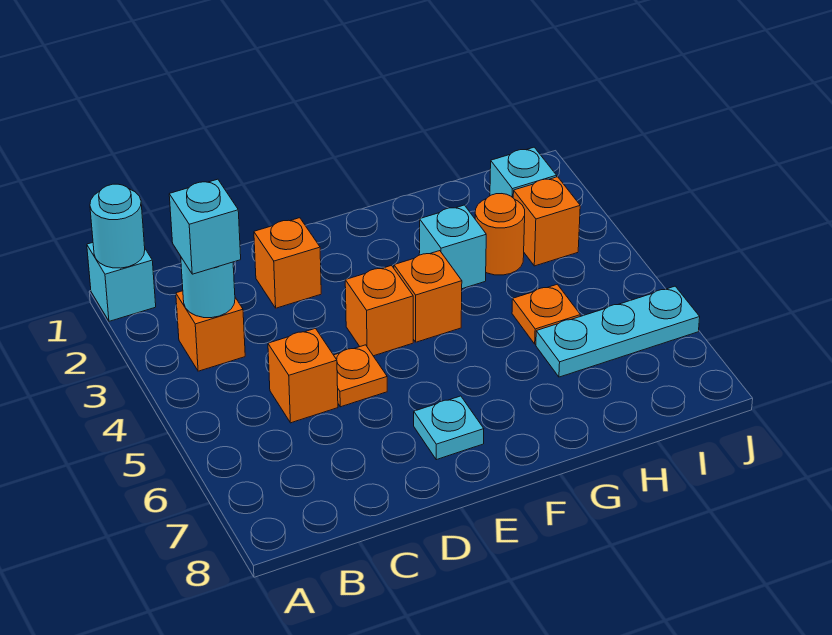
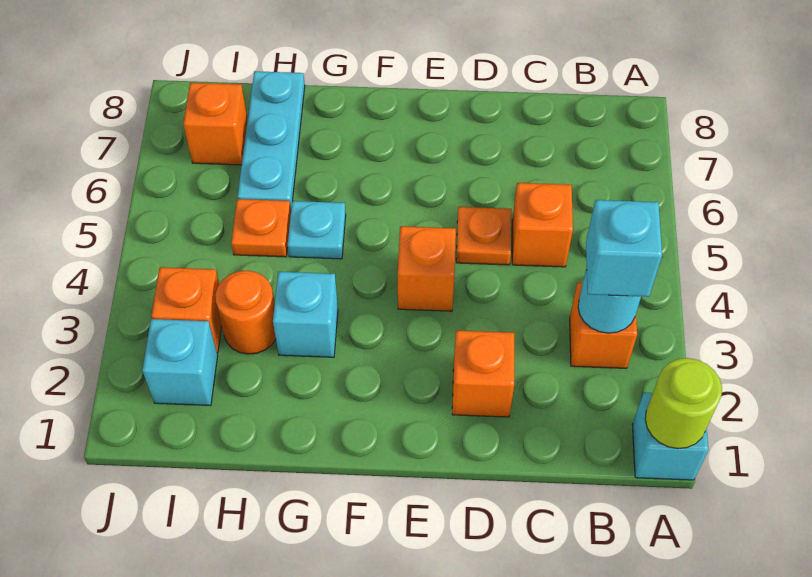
cyan 1x1 round brick [90,184,145,268] -> lime 1x1 round brick [645,358,722,449]
cyan 1x1 plate [414,396,484,460] -> cyan 1x1 plate moved to [288,201,346,259]
orange 1x1 brick [394,251,462,342] -> orange 1x1 brick moved to [183,83,248,165]
cyan 1x3 plate [536,286,700,377] -> cyan 1x3 plate turned to [237,71,305,208]

